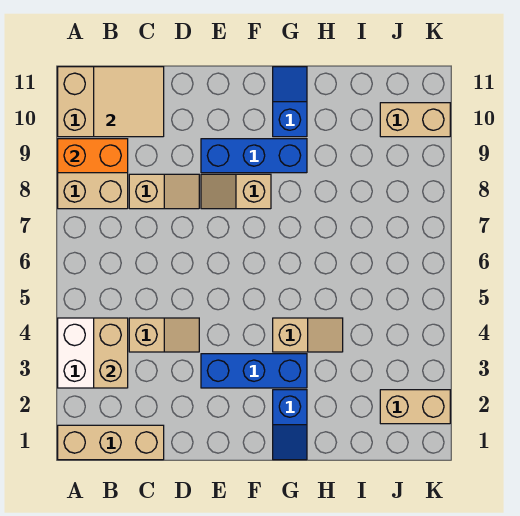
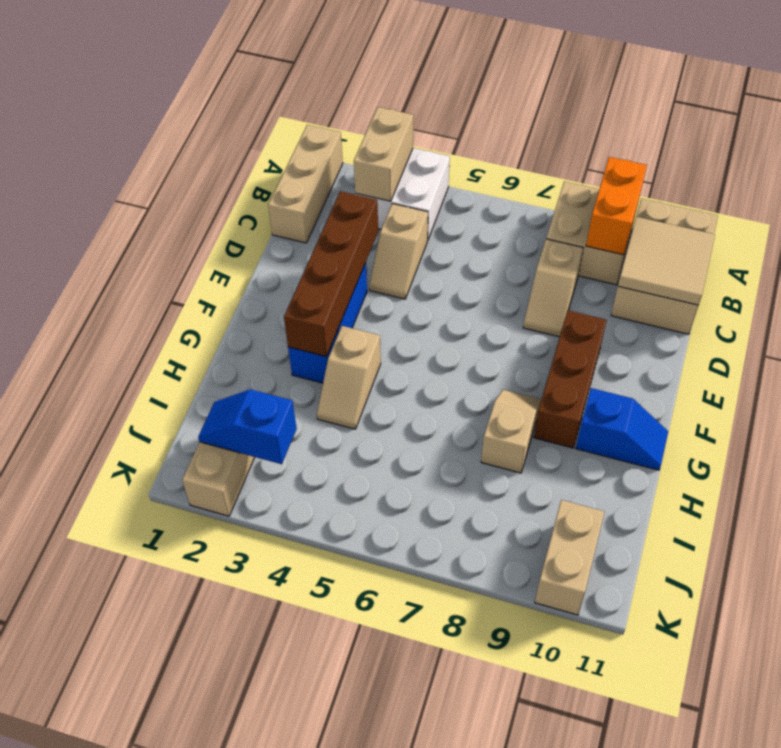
tan 1x2 brick [94,318,128,388] -> tan 1x2 brick turned to [354,107,413,201]
none -> brown 1x4 brick [284,191,378,357]
tan 1x2 slope [201,174,271,209] -> tan 1x2 slope moved to [481,390,542,473]
blue 1x3 brick [201,139,307,173] -> brown 1x3 brick [534,310,607,448]
blue 1x2 slope [273,390,307,460] -> blue 1x2 slope moved to [198,389,297,464]

